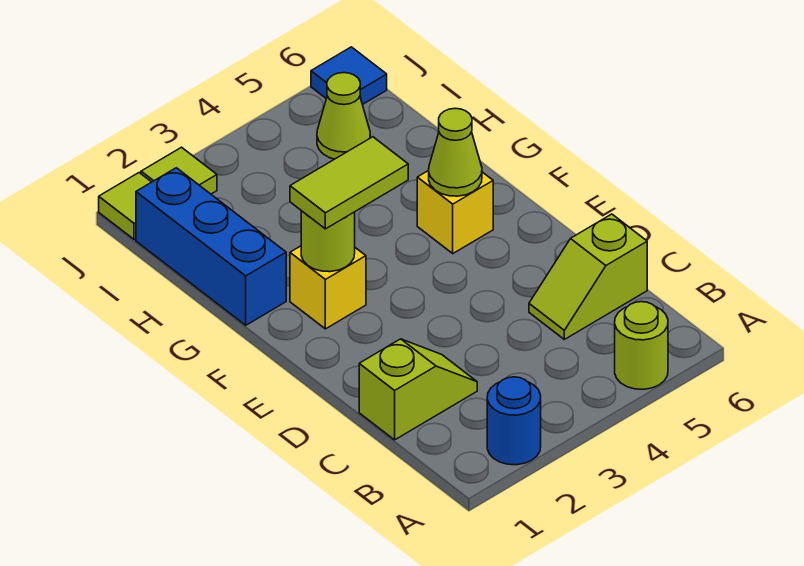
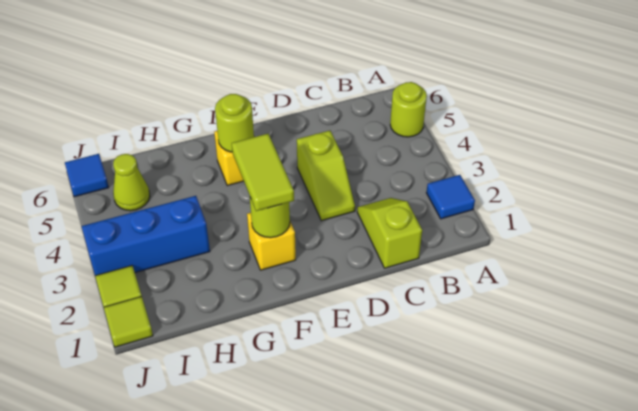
blue 1x1 round brick [487,377,541,465] -> blue 1x1 tile [426,175,475,219]
lime 1x2 slope [529,214,647,339] -> lime 1x2 slope moved to [297,131,355,221]
lime 1x1 cone [429,109,482,196] -> lime 1x1 round brick [215,94,254,152]
blue 1x3 brick [136,168,286,325] -> blue 1x3 brick moved to [82,196,210,276]

